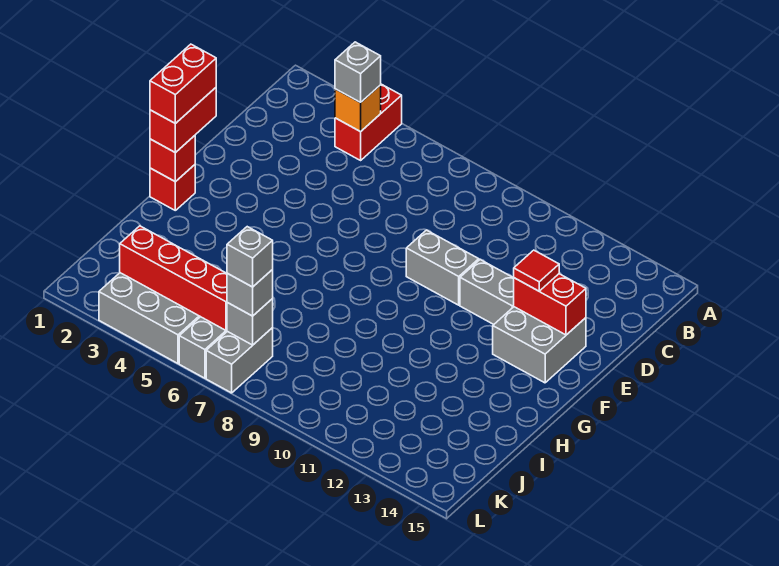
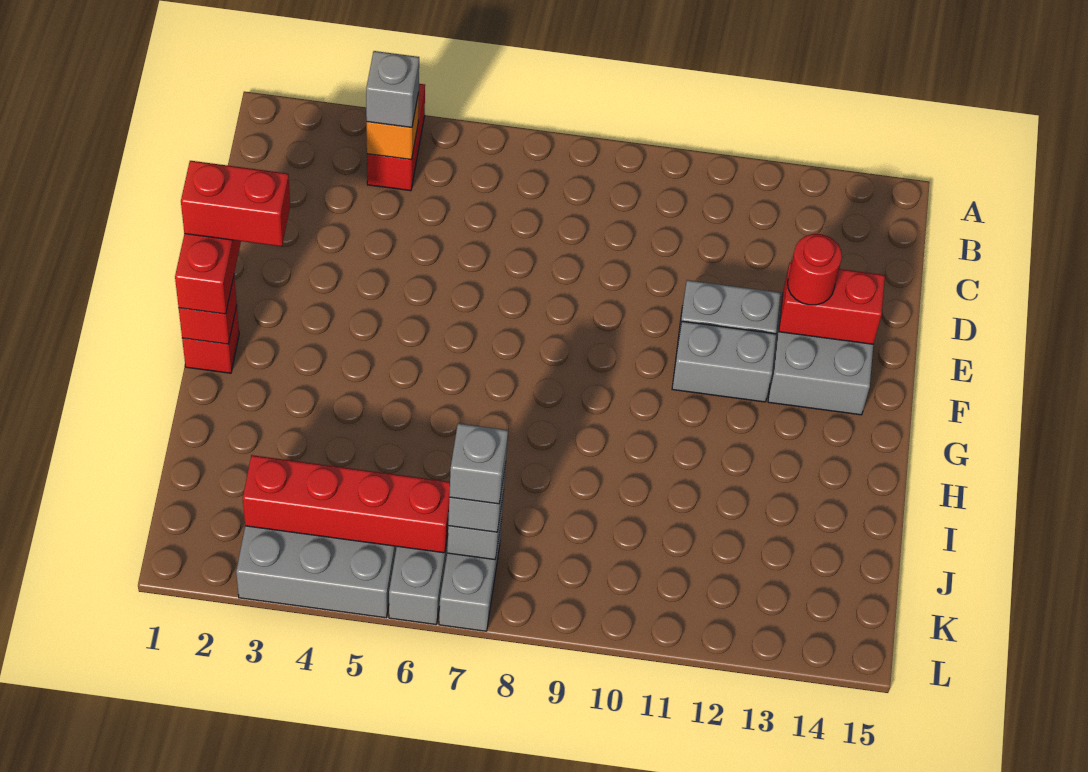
grey 1x2 brick [406,230,479,305] -> grey 1x2 brick moved to [672,321,776,402]
red 1x1 tile [514,250,559,291] -> red 1x1 round brick [788,234,842,305]
red 1x2 brick [150,44,216,124] -> red 1x2 brick turned to [181,161,290,247]

